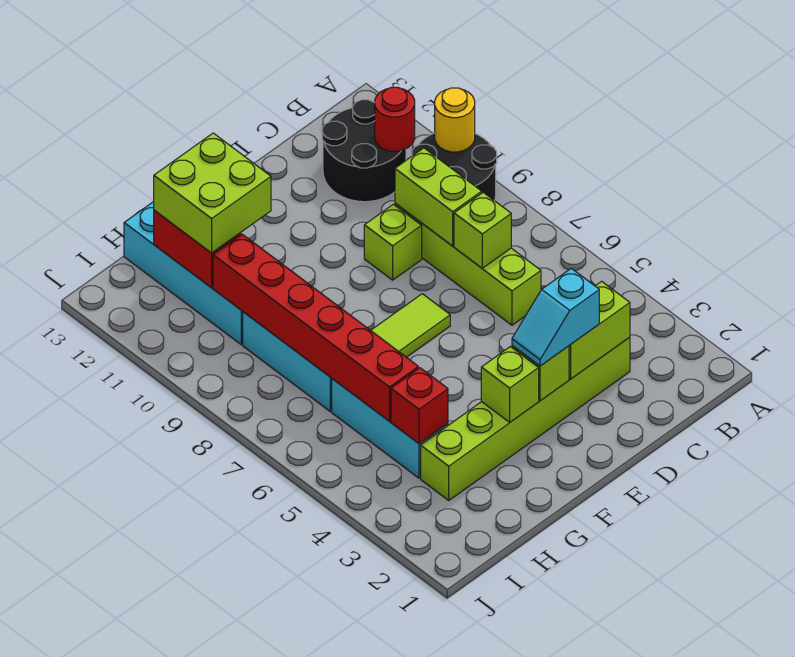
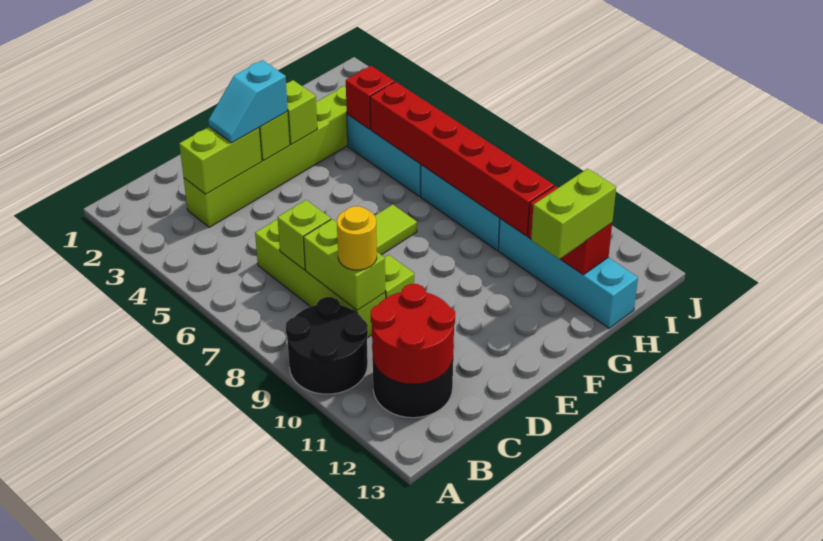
yellow 1x1 round brick [435,88,475,152] -> yellow 1x1 round brick moved to [337,206,377,270]
red 1x1 round brick [375,87,415,151] -> red 2x2 round brick [371,284,455,384]
cyan 1x2 slope [512,268,599,366] -> cyan 1x2 slope turned to [208,60,288,143]
lime 2x2 brick [154,133,271,253] -> lime 1x2 brick [531,169,616,259]

